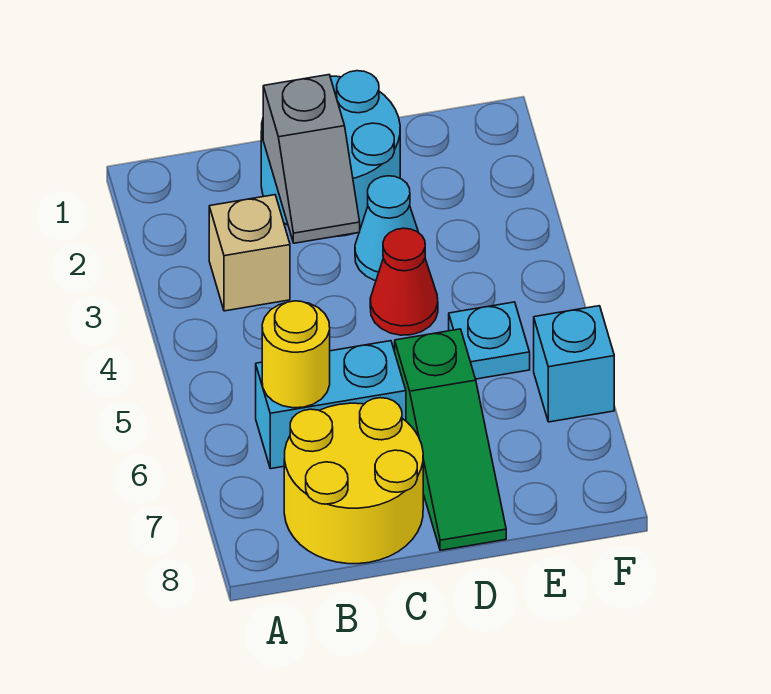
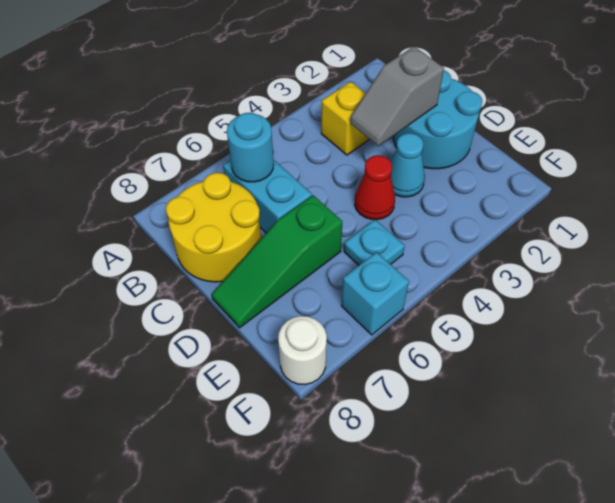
tan 1x1 brick [209,195,290,311] -> yellow 1x1 brick [321,82,370,155]
yellow 1x1 round brick [262,301,330,408] -> cyan 1x1 round brick [227,113,274,182]
none -> white 1x1 round brick [278,316,327,385]

